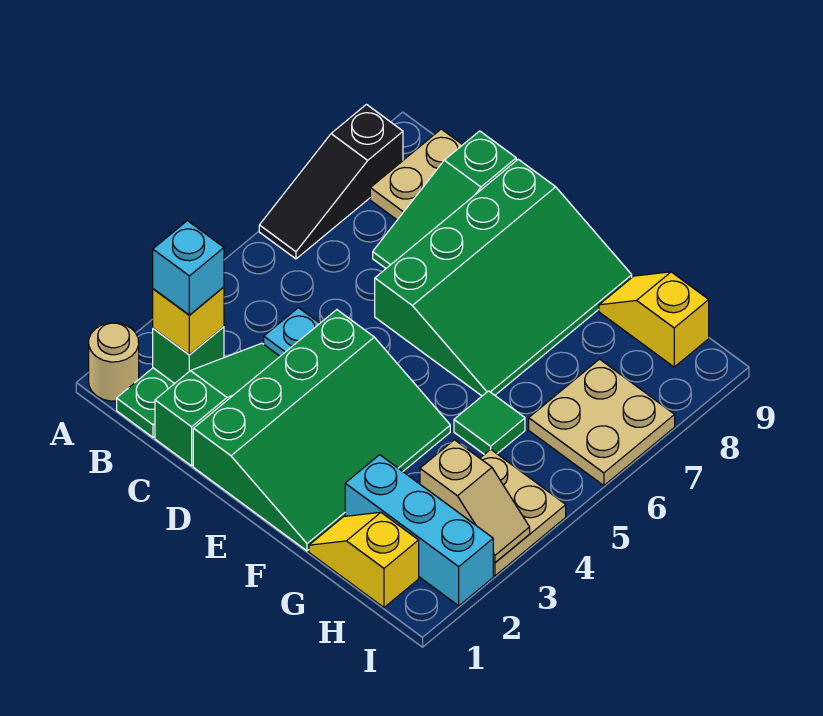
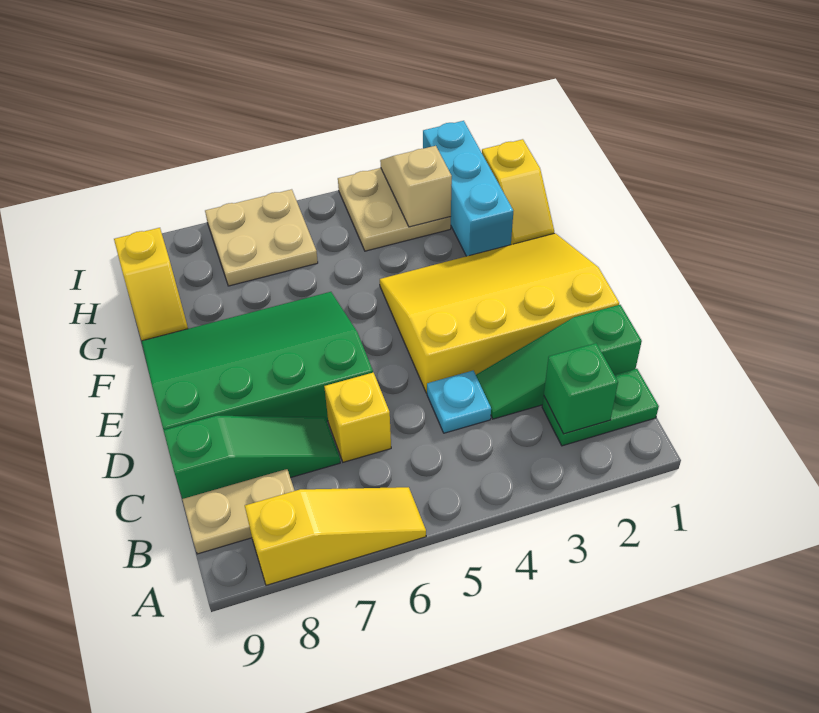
tan 1x1 round brick [89,323,139,401] -> none
black 1x3 slope [259,105,403,259] -> yellow 1x3 slope [245,487,426,585]
yellow 1x1 brick [153,287,224,355] -> yellow 1x1 brick moved to [324,373,391,462]
cyan 1x1 brick [153,221,224,315] -> none
green 3x4 slope [193,310,450,551] -> yellow 3x4 slope [380,233,619,393]
green 1x1 tile [454,391,525,454] -> none

